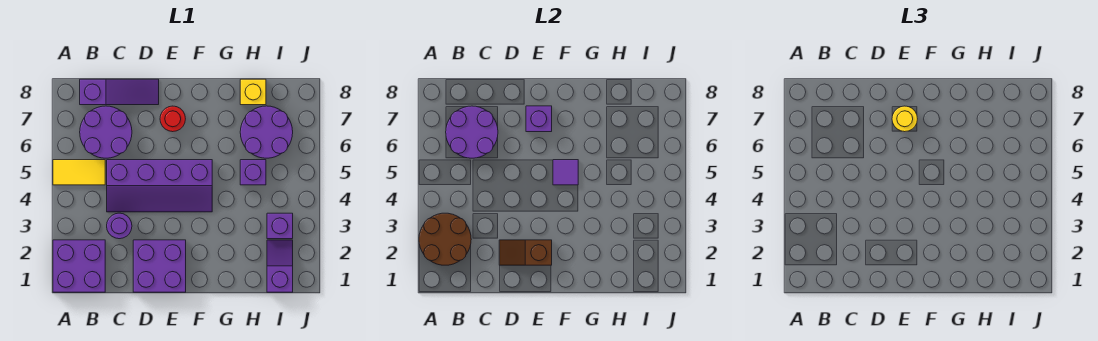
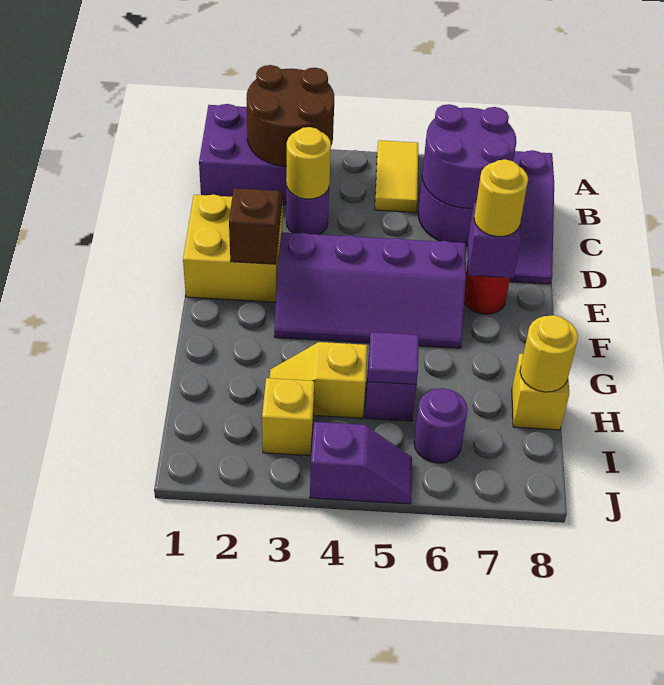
none -> yellow 1x1 round brick [286,127,331,199]
purple 2x4 slope [107,160,212,212] -> purple 2x4 slope turned to [274,232,466,348]
purple 2x2 brick [133,240,186,292] -> yellow 2x2 brick [183,195,283,302]
purple 1x1 tile [553,160,578,185] -> purple 1x1 tile moved to [368,332,419,384]
none -> yellow 1x2 slope [270,342,367,418]
purple 2x2 round brick [240,106,293,158] -> purple 1x1 round brick [414,388,468,463]
none -> yellow 1x1 round brick [520,315,578,392]
purple 1x2 slope [267,240,293,292] -> purple 1x2 slope moved to [310,422,412,504]
purple 1x1 brick [267,213,293,239] -> yellow 1x1 brick [262,378,315,456]

